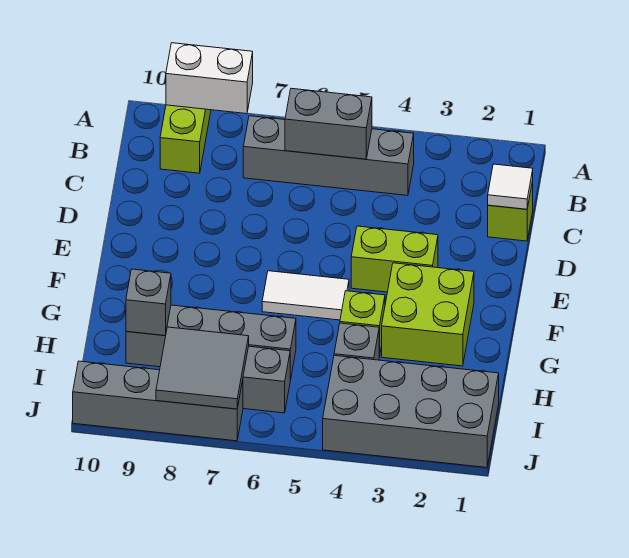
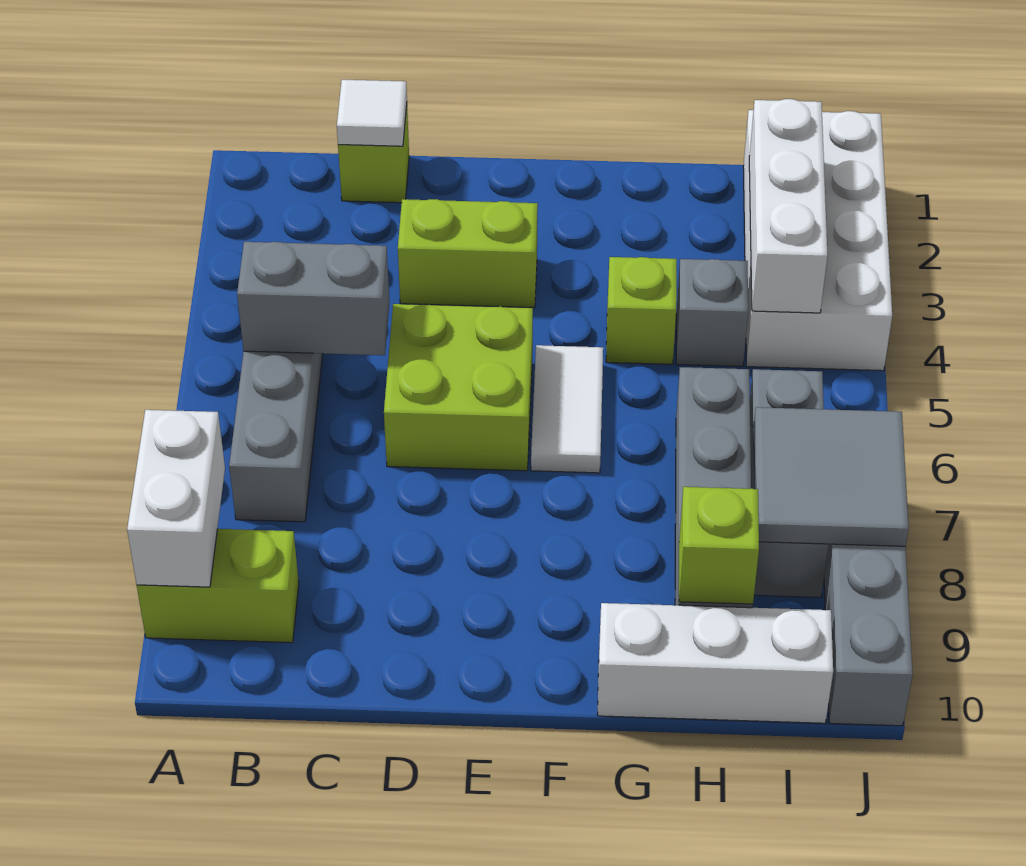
grey 1x2 brick [285,88,372,159] -> grey 1x2 brick turned to [237,242,389,355]
lime 1x2 brick [351,226,438,292] -> lime 1x2 brick turned to [398,199,538,308]
lime 2x2 brick [382,263,474,366] -> lime 2x2 brick moved to [384,304,533,471]
none -> white 1x3 brick [598,603,833,723]
grey 1x1 brick [126,269,171,336] -> lime 1x1 brick [679,487,759,604]
grey 2x4 brick [323,355,499,467] -> white 2x4 brick [743,110,892,371]
none -> white 1x3 brick [749,99,828,313]

